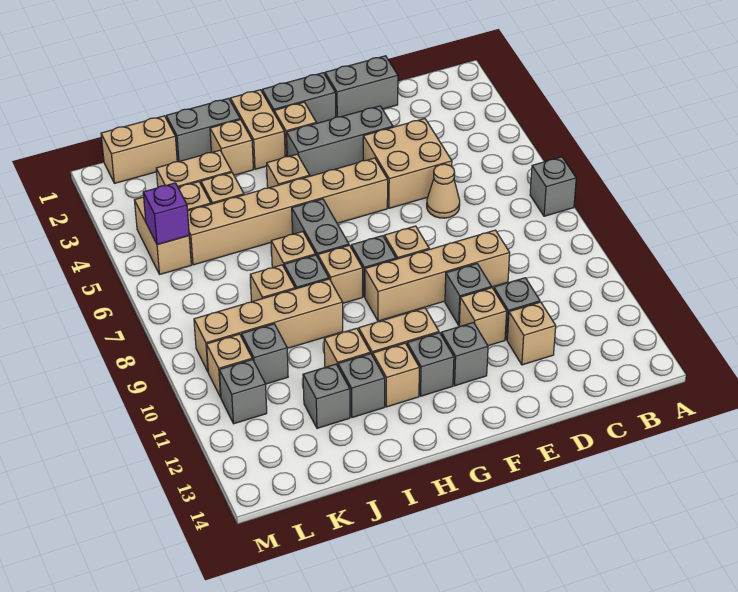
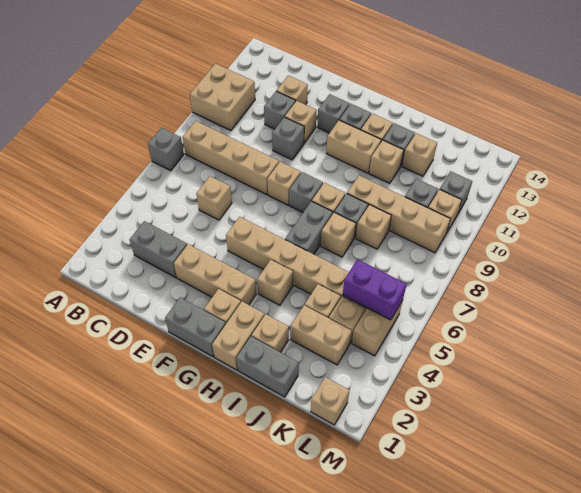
grey 1x2 brick [325,56,398,117] -> grey 1x2 brick moved to [130,221,187,278]
tan 2x2 brick [363,119,452,208] -> tan 2x2 brick moved to [190,64,255,131]
tan 1x1 cone [427,164,460,218] -> tan 1x1 brick [196,176,232,220]
tan 1x4 brick [365,230,510,321] -> tan 1x4 brick moved to [183,121,279,195]
grey 1x3 brick [287,106,393,176] -> tan 1x3 brick [174,244,256,305]
grey 1x1 brick [303,364,350,428] -> tan 1x1 brick [402,133,437,176]
tan 1x2 brick [101,116,177,183] -> tan 1x1 brick [311,377,350,425]
purple 1x1 brick [143,183,189,245] -> purple 1x2 brick [343,259,407,320]

